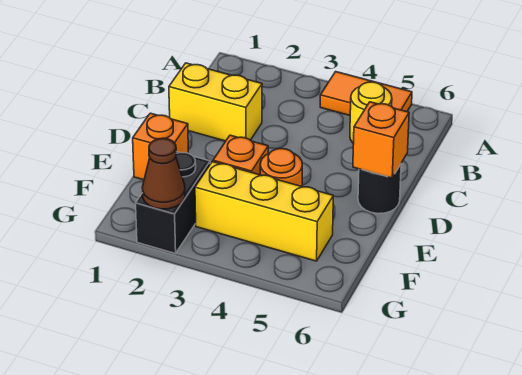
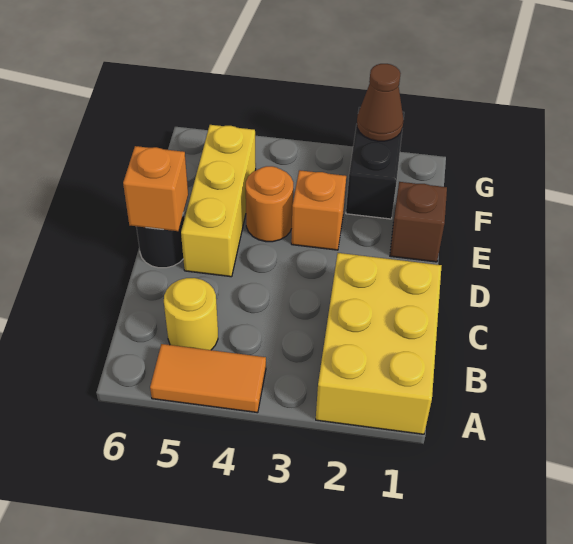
yellow 1x2 brick [169,63,262,141] -> yellow 2x3 brick [316,253,442,434]
orange 1x1 brick [133,113,188,180] -> brown 1x1 brick [390,182,447,262]
yellow 1x3 brick [195,162,333,261] -> yellow 1x3 brick turned to [181,125,256,277]

